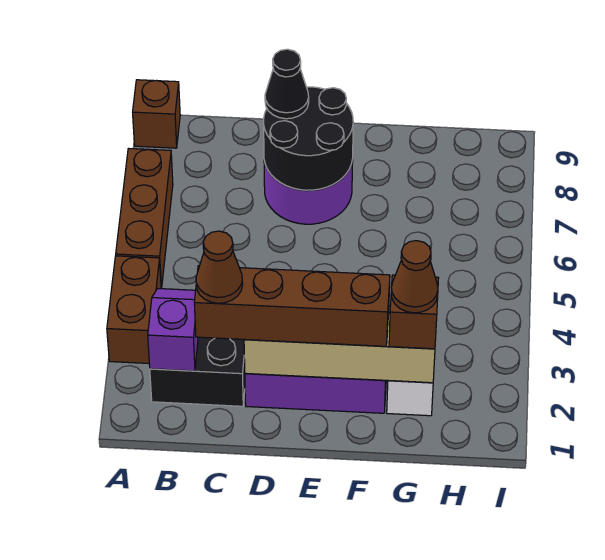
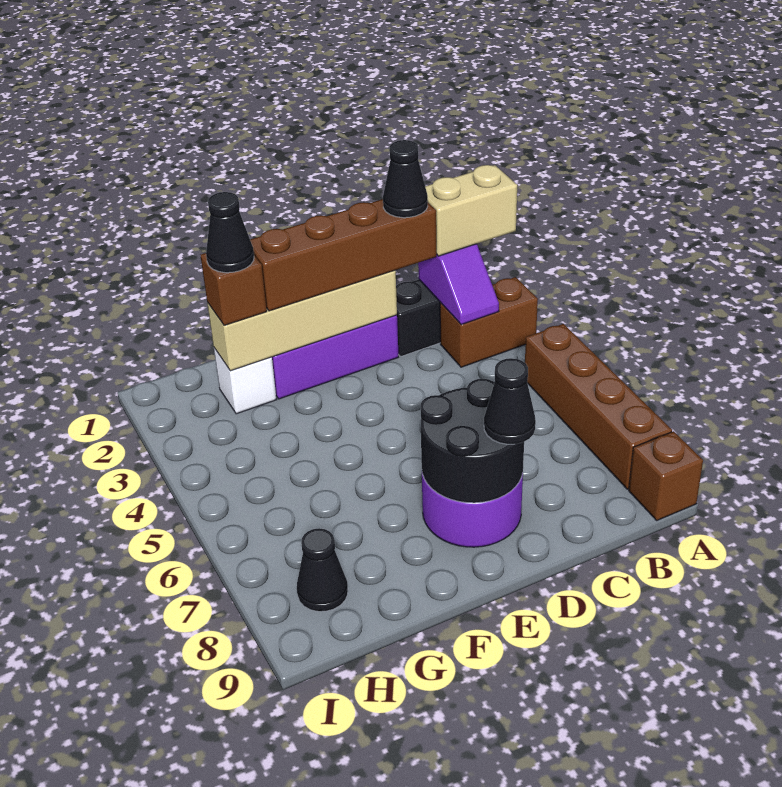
none -> tan 1x2 brick [425,165,517,256]
brown 1x2 brick [107,256,161,363] -> brown 1x2 brick turned to [440,277,538,367]
brown 1x3 brick [116,148,173,288] -> brown 1x4 brick [525,324,672,489]
brown 1x1 cone [196,231,243,303] -> black 1x1 cone [383,140,428,218]
brown 1x1 cone [391,241,438,313] -> black 1x1 cone [206,192,254,273]
none -> black 1x1 cone [297,528,348,612]

